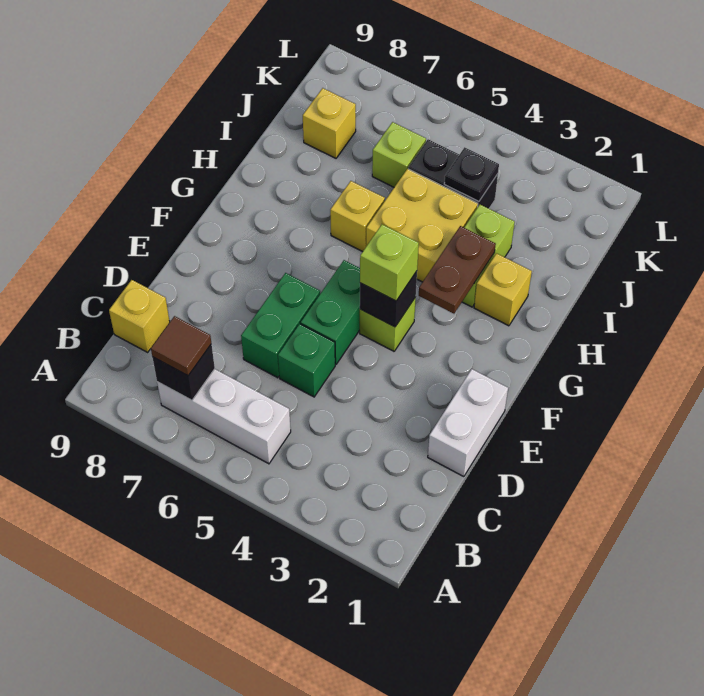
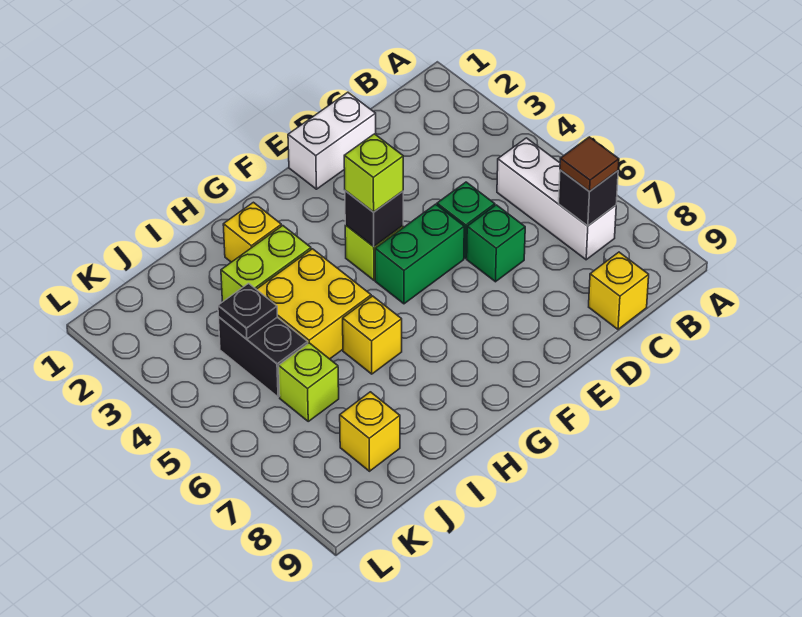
green 1x2 brick [241,273,320,378] -> green 1x1 brick [467,205,525,282]
brown 1x2 plate [419,226,496,314] -> none

